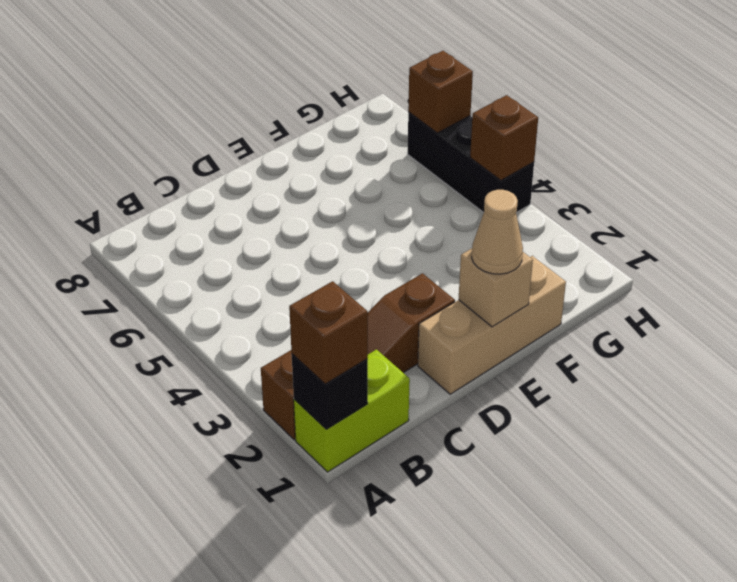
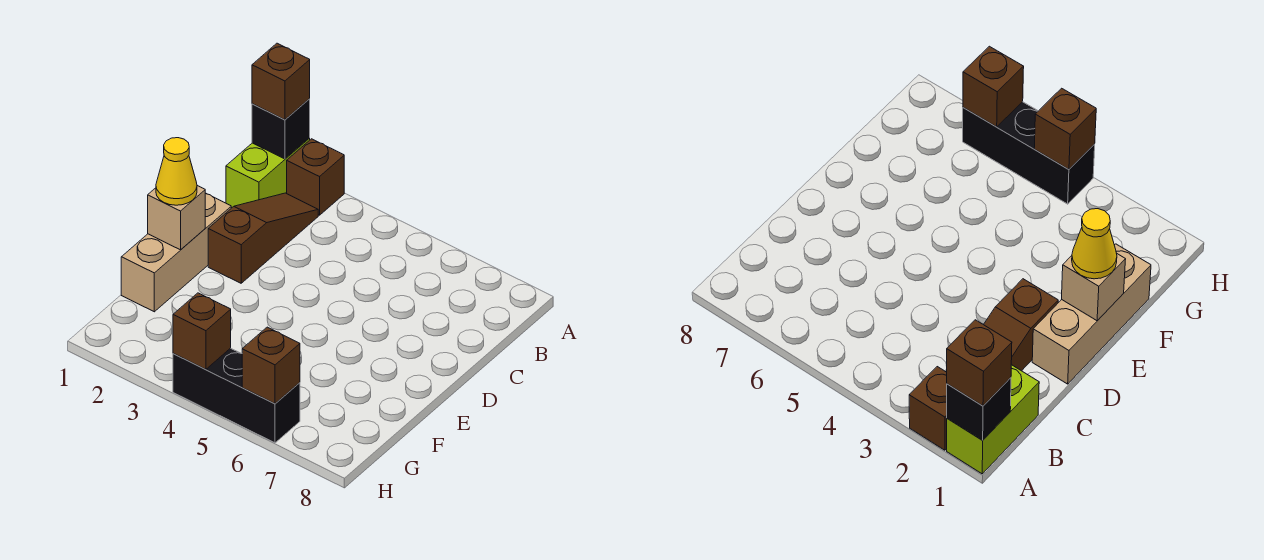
tan 1x1 cone [472,190,523,274] -> yellow 1x1 cone [156,138,197,205]

